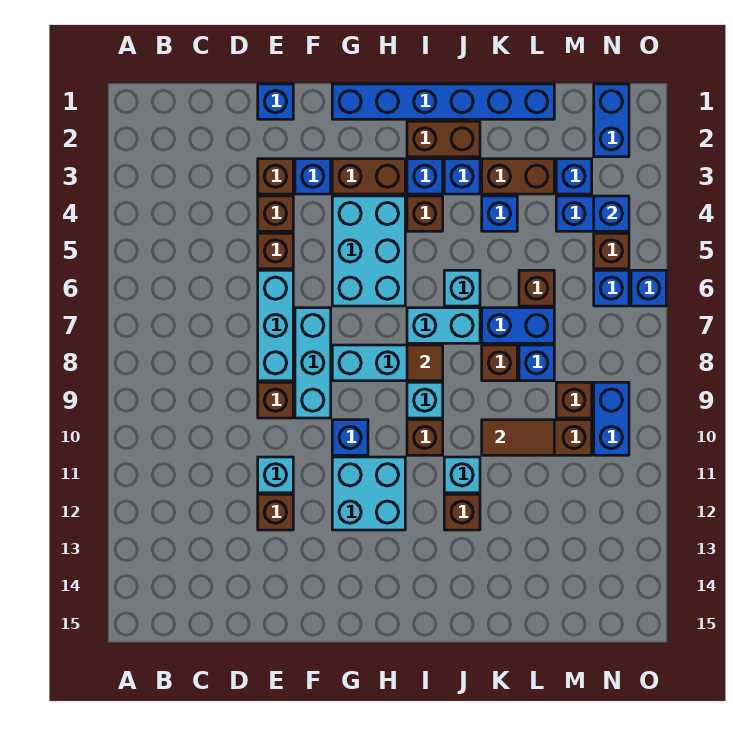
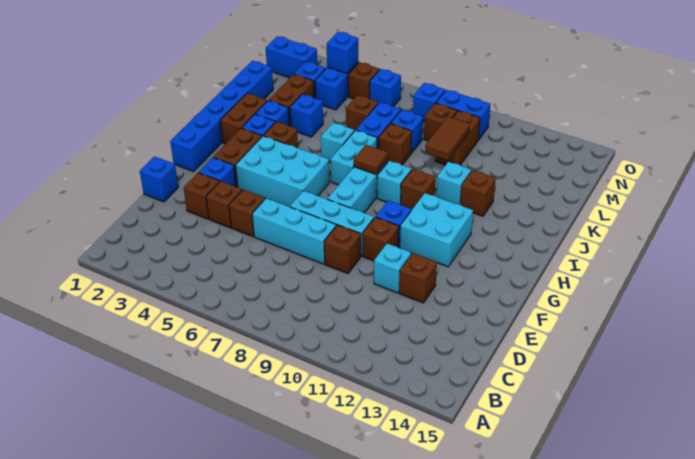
none -> brown 1x1 brick [363,217,399,261]
blue 1x1 brick [631,270,666,306] -> blue 1x1 brick moved to [413,83,445,122]

